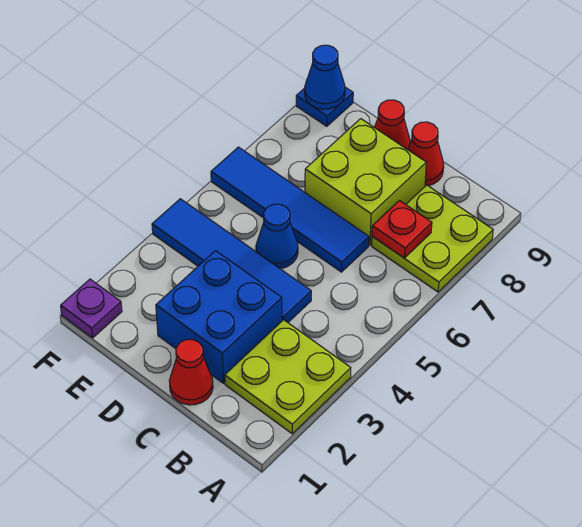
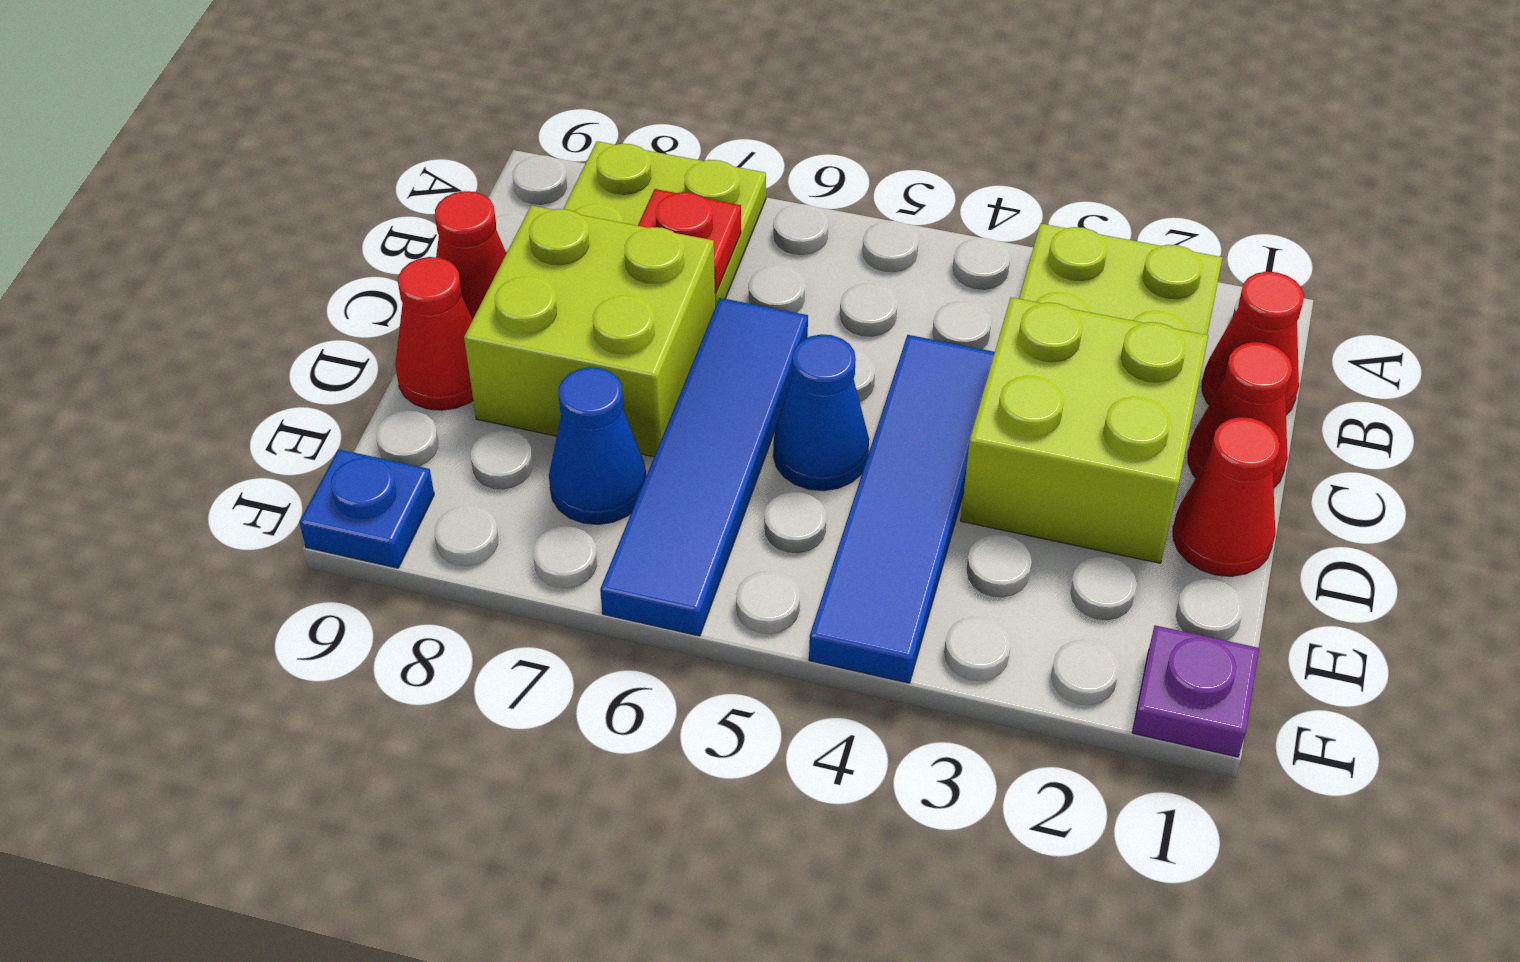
none -> red 1x1 cone [1202,272,1304,415]
blue 2x2 brick [156,251,282,383] -> lime 2x2 brick [961,297,1208,563]
none -> red 1x1 cone [1173,417,1280,576]
blue 1x1 cone [305,45,345,109] -> blue 1x1 cone moved to [549,367,646,524]

